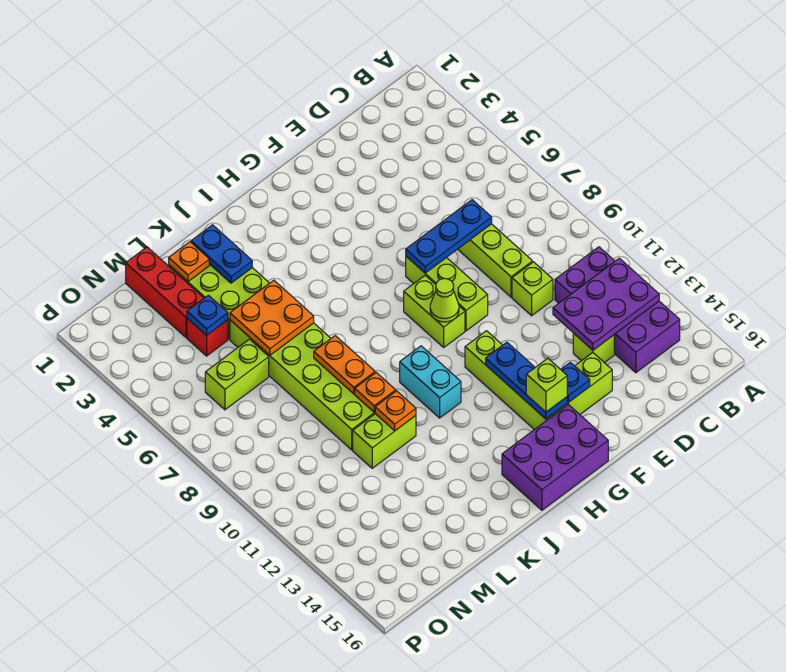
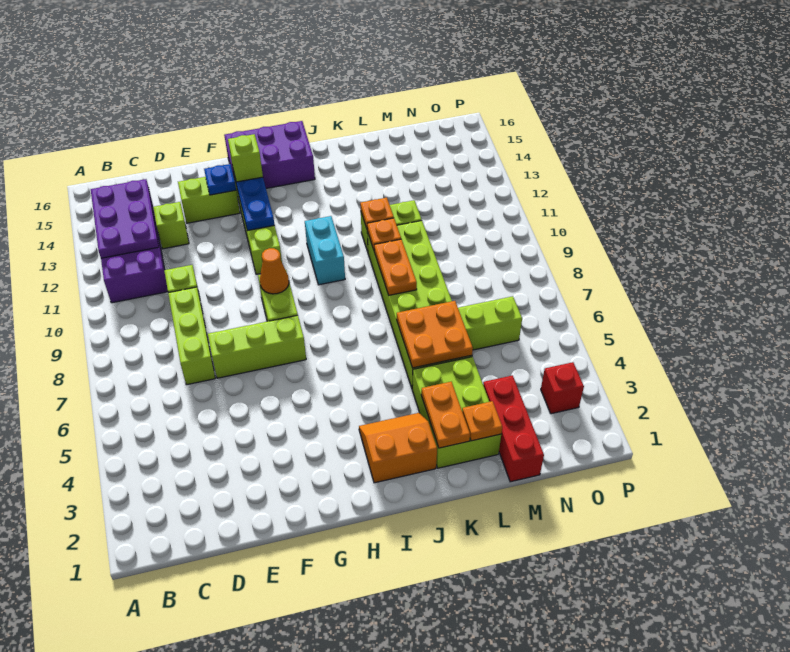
purple 2x3 plate [553,258,659,350] -> purple 2x3 plate turned to [91,179,159,258]
blue 1x3 plate [406,200,492,273] -> none
lime 1x3 brick [406,256,488,331] -> lime 1x3 brick turned to [208,315,306,378]
lime 1x1 cone [430,279,459,322] -> orange 1x1 cone [260,248,289,294]
none -> orange 2x2 slope [359,413,437,483]
blue 1x2 plate [191,225,252,283] -> orange 1x2 plate [421,382,470,448]
red 1x1 brick [187,318,228,356] -> red 1x1 brick moved to [541,362,584,414]
blue 1x1 plate [187,295,228,335] -> none

